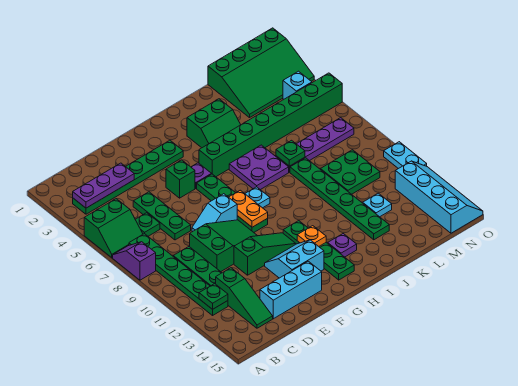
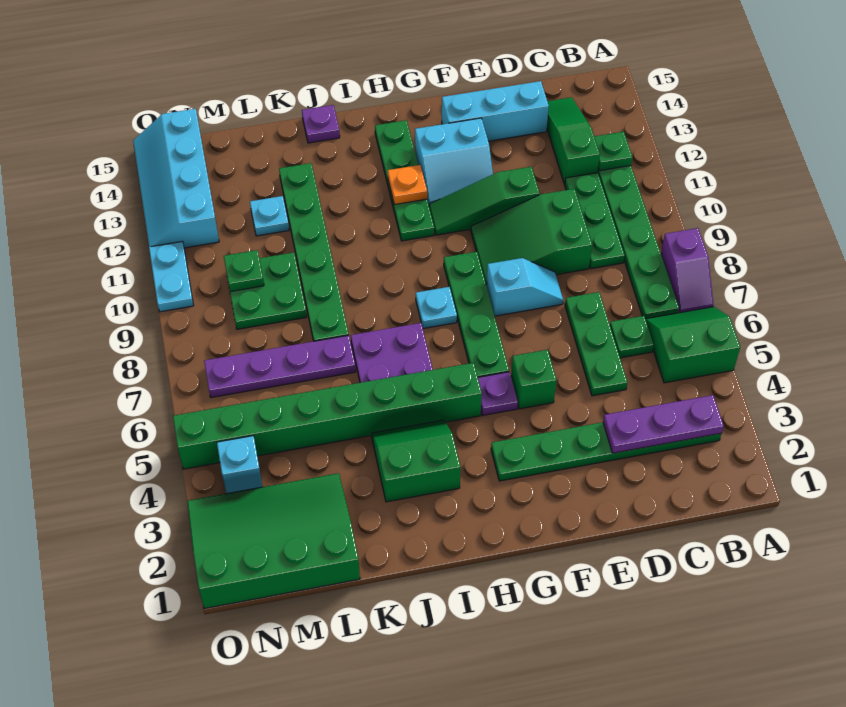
orange 1x2 plate [229,190,268,227] -> none
purple 1x1 plate [328,234,357,257] -> purple 1x1 plate moved to [302,105,340,143]
green 1x1 plate [276,140,305,166] -> green 1x1 plate moved to [224,250,264,292]

